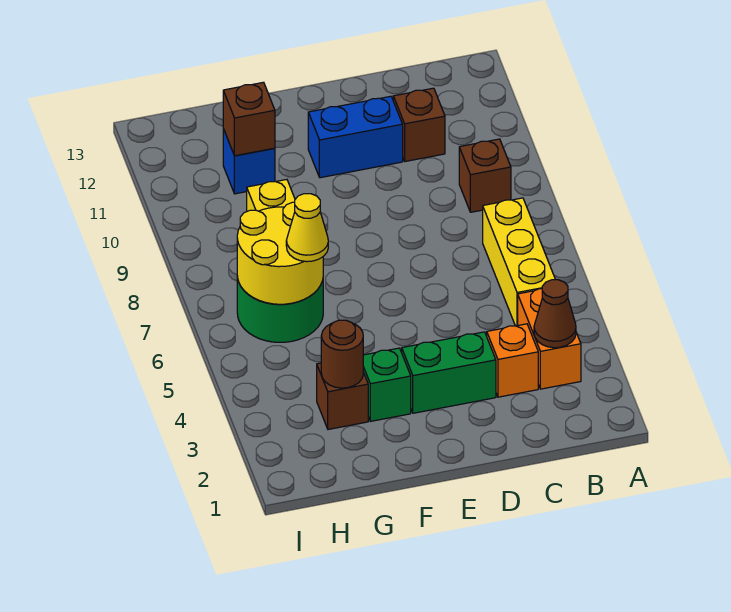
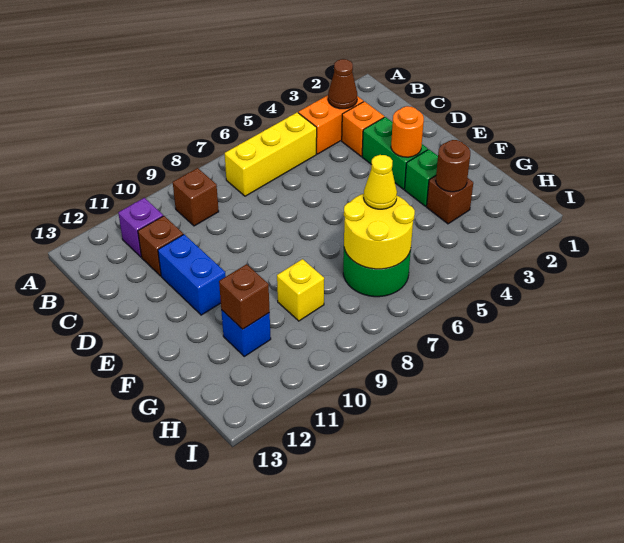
none -> purple 1x1 brick [118,198,163,257]
none -> orange 1x1 round brick [391,106,424,157]

